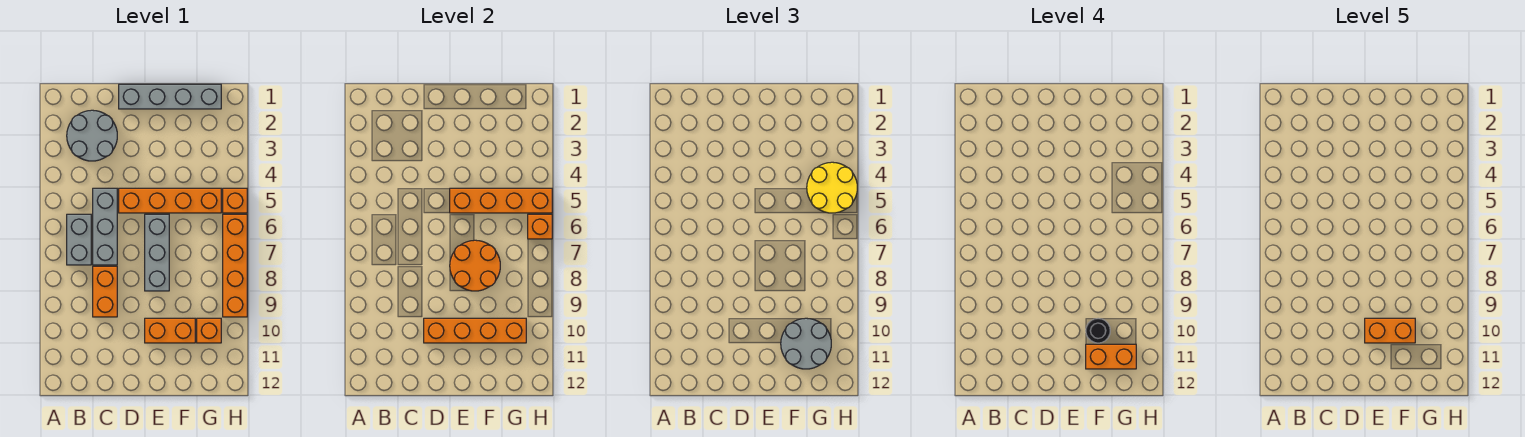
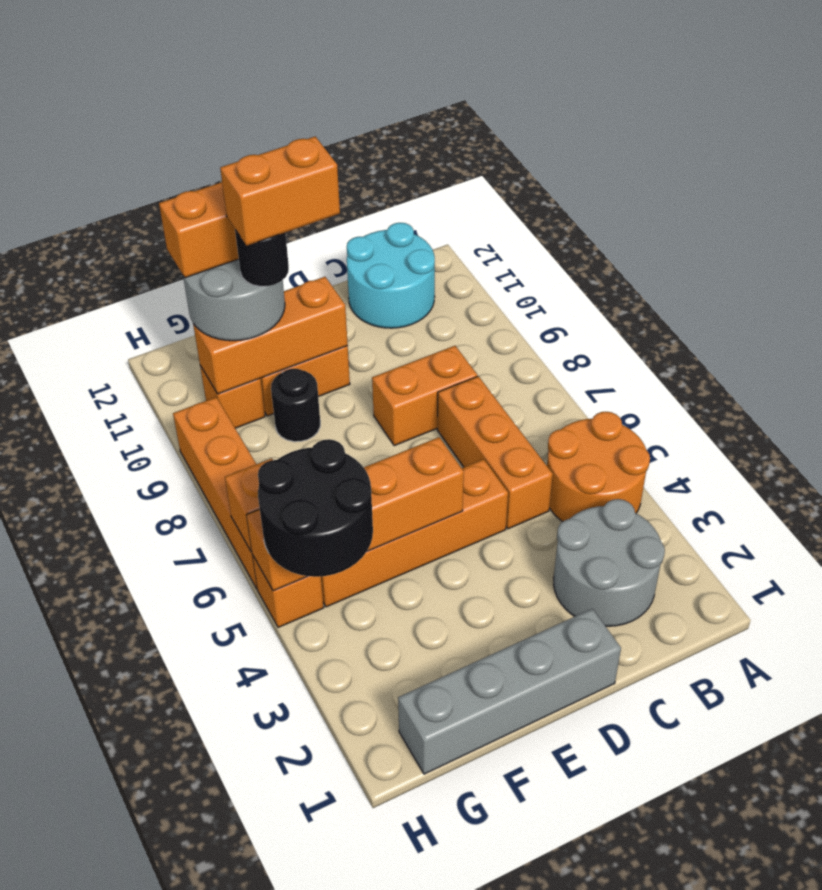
grey 1x2 brick [67,214,91,265] -> none
none -> cyan 2x2 round brick [347,223,435,328]
grey 1x3 brick [93,188,117,265] -> orange 1x3 brick [438,376,553,529]
orange 1x2 brick [93,266,117,317] -> orange 1x2 brick turned to [372,346,477,446]
orange 1x4 brick [424,318,526,343] -> orange 1x3 brick [193,277,348,394]
grey 1x3 brick [145,214,169,291] -> none
orange 2x2 round brick [450,240,500,291] -> orange 2x2 round brick moved to [547,412,650,522]
none -> black 1x1 round brick [271,369,320,442]
yellow 2x2 round brick [807,162,857,213] -> black 2x2 round brick [258,439,373,577]

